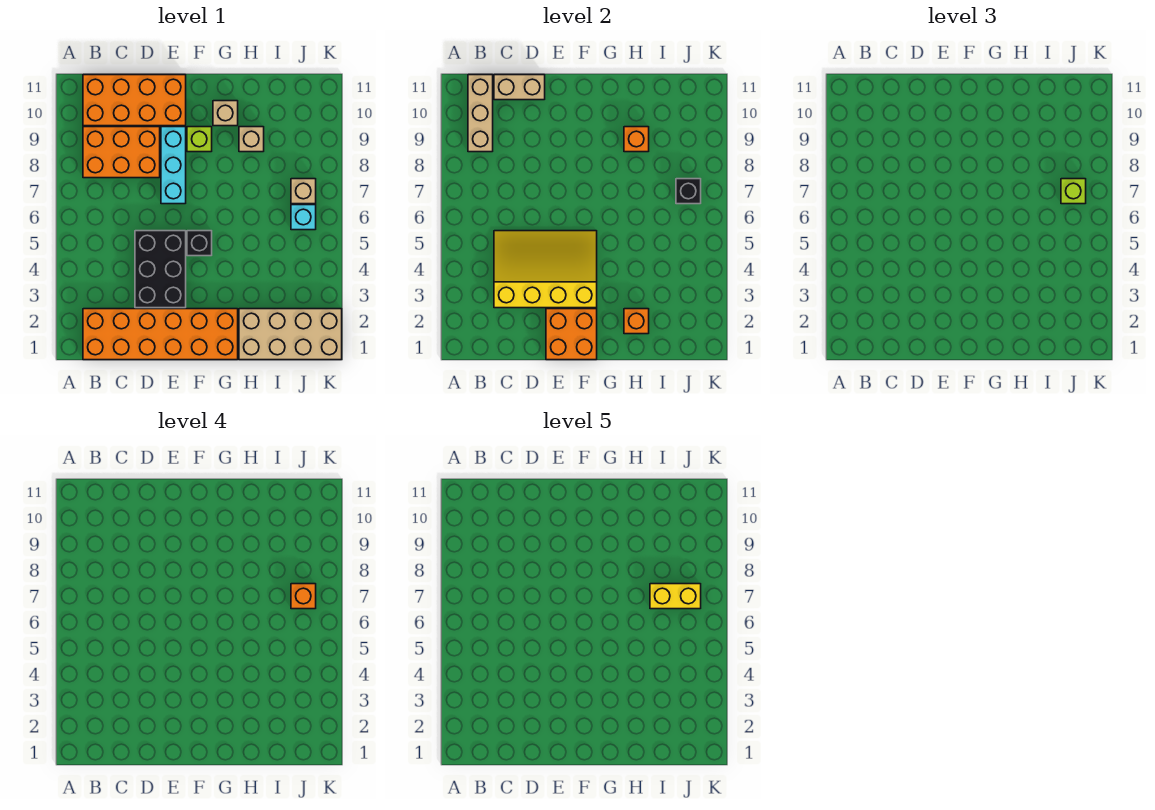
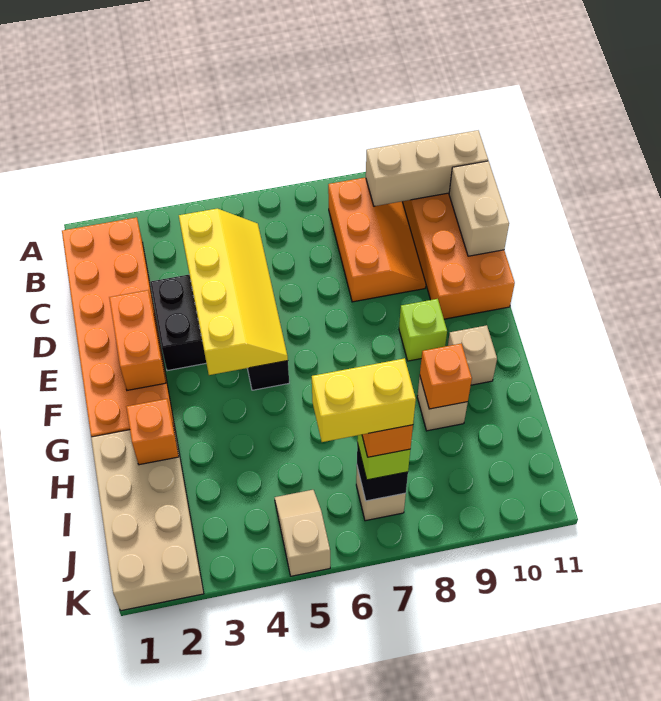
orange 2x3 brick [83,127,160,178] -> orange 2x3 slope [328,178,426,302]
yellow 3x4 slope [494,231,597,308] -> yellow 2x4 slope [179,209,288,375]
orange 2x2 brick [546,309,597,360] -> orange 1x2 brick [109,290,166,390]
cyan 1x3 brick [161,127,186,204] -> none
yellow 1x2 brick [650,584,701,609] -> yellow 1x2 brick turned to [312,358,416,442]
none -> tan 1x2 slope [275,490,330,576]
cyan 1x1 brick [291,205,316,230] -> none

